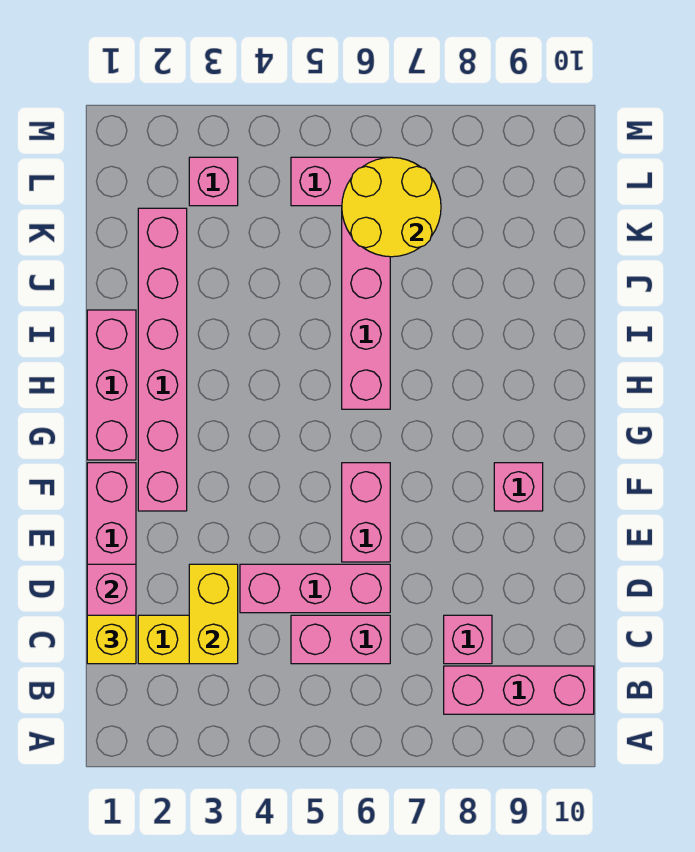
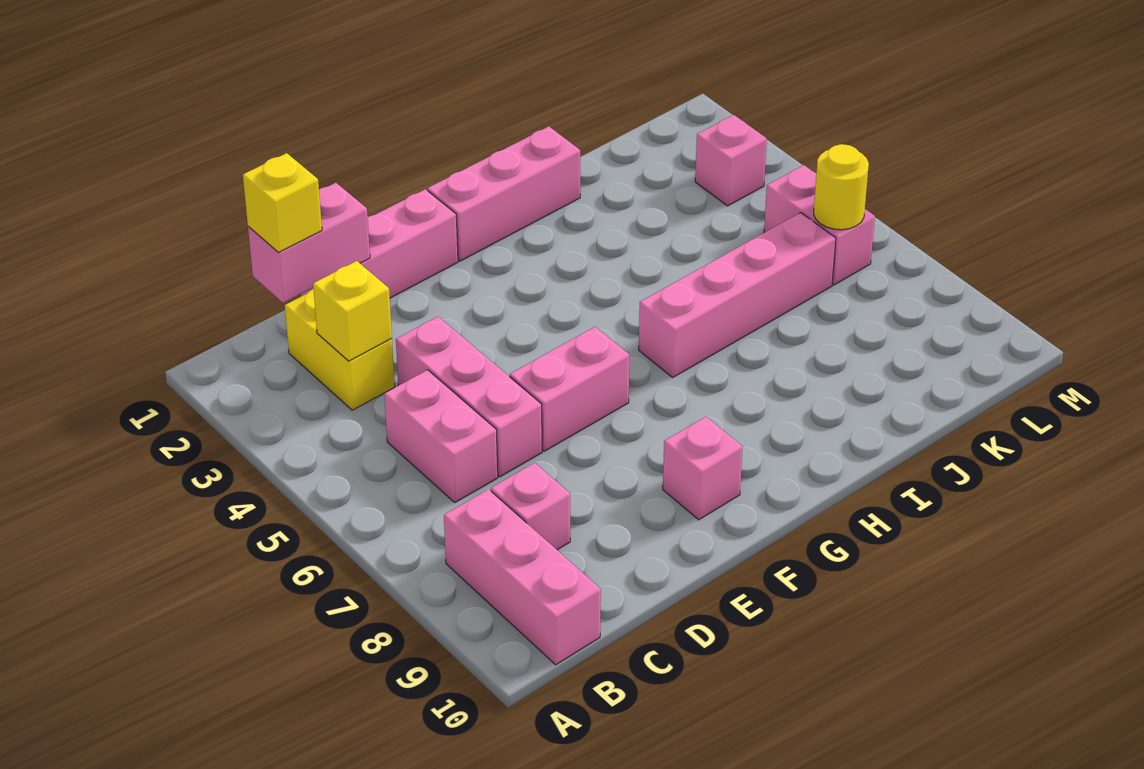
yellow 1x2 brick [189,564,238,664] -> yellow 1x1 brick [313,261,392,361]
pink 1x6 brick [138,208,187,511] -> none
yellow 2x2 round brick [342,157,441,257] -> yellow 1x1 round brick [814,144,869,230]

